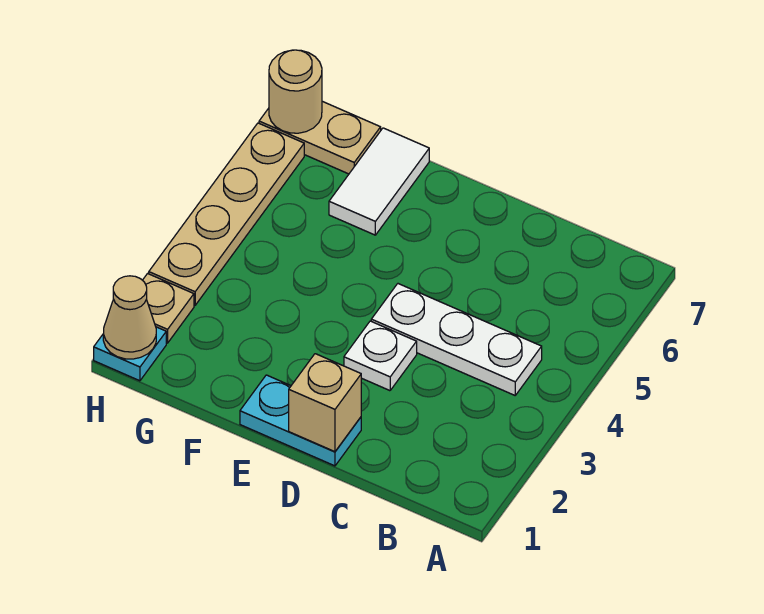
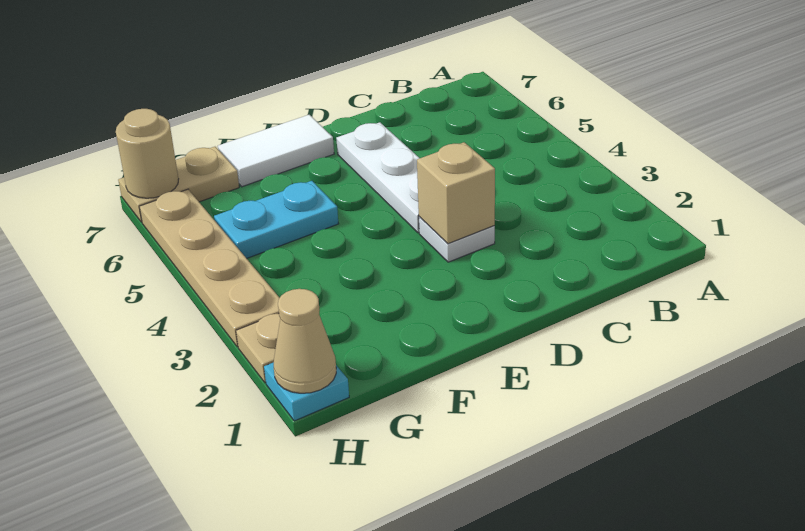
white 1x3 plate [371,284,542,395] -> white 1x3 plate turned to [336,122,419,233]
cyan 1x2 plate [240,375,361,466] -> cyan 1x2 plate moved to [214,181,339,258]
tan 1x1 brick [289,354,361,452] -> tan 1x1 brick moved to [417,142,495,244]
white 1x2 tile [329,128,429,235] -> white 1x2 tile turned to [218,115,334,187]

